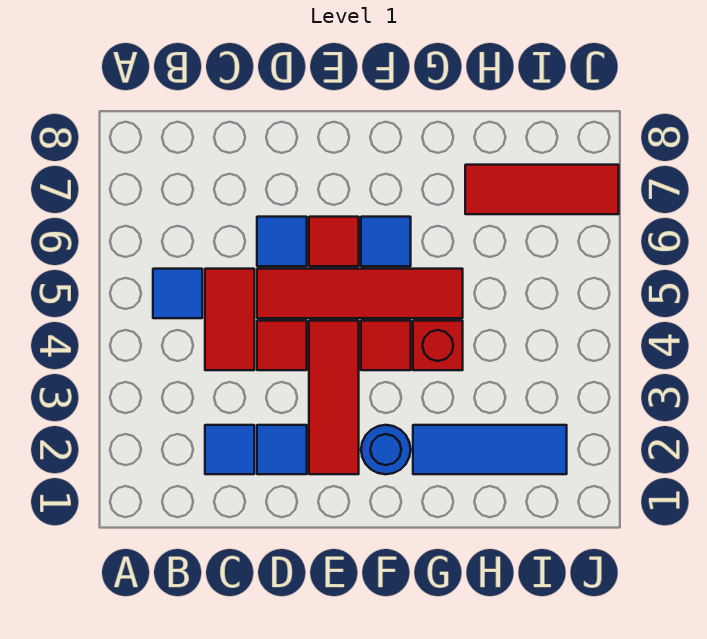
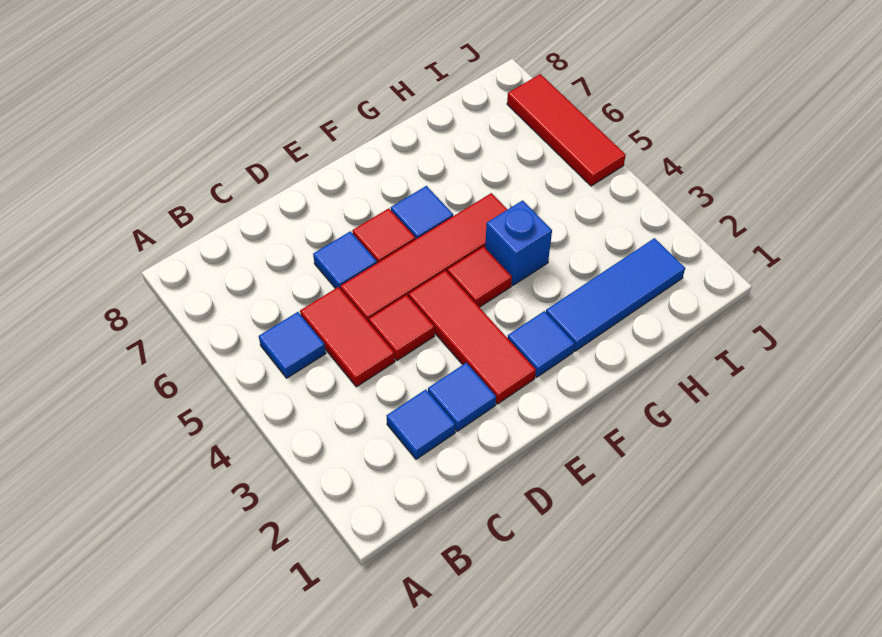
blue 1x1 round brick [361,425,411,474] -> blue 1x1 tile [507,311,575,377]
red 1x1 brick [413,321,463,370] -> blue 1x1 brick [485,200,552,285]
red 1x3 tile [465,165,619,214] -> red 1x3 tile turned to [507,74,626,186]

